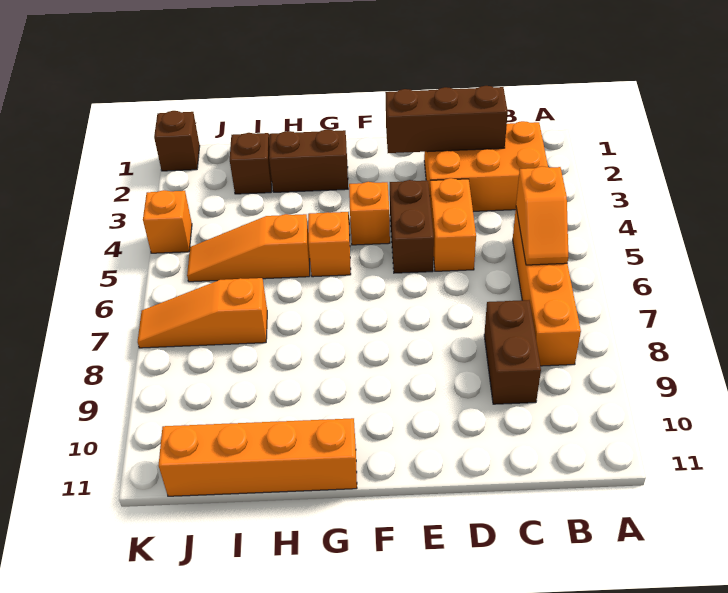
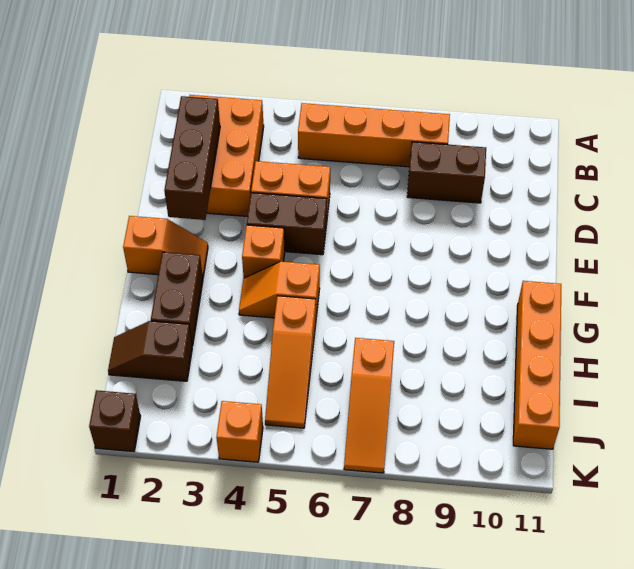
orange 1x2 slope [516,166,568,265] -> orange 1x2 slope moved to [123,216,208,277]

